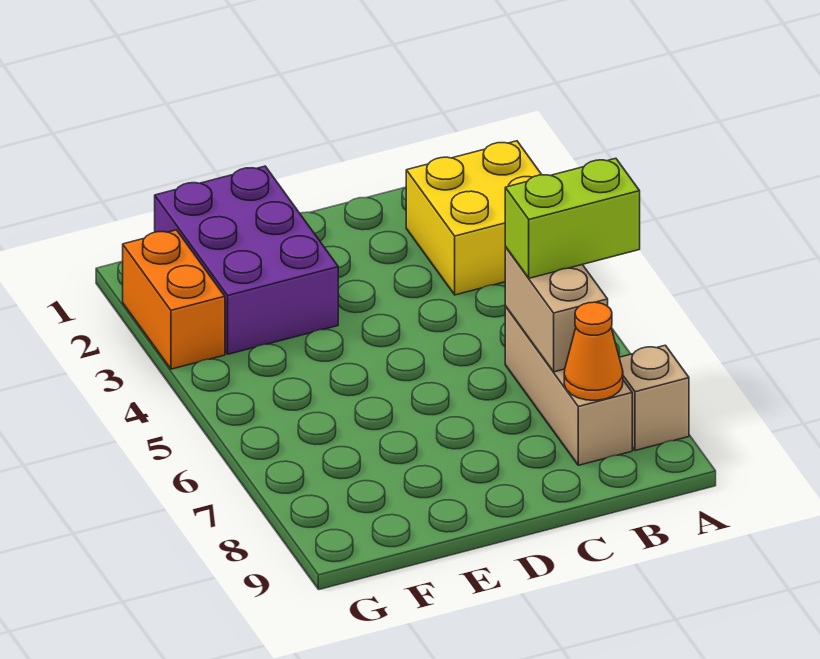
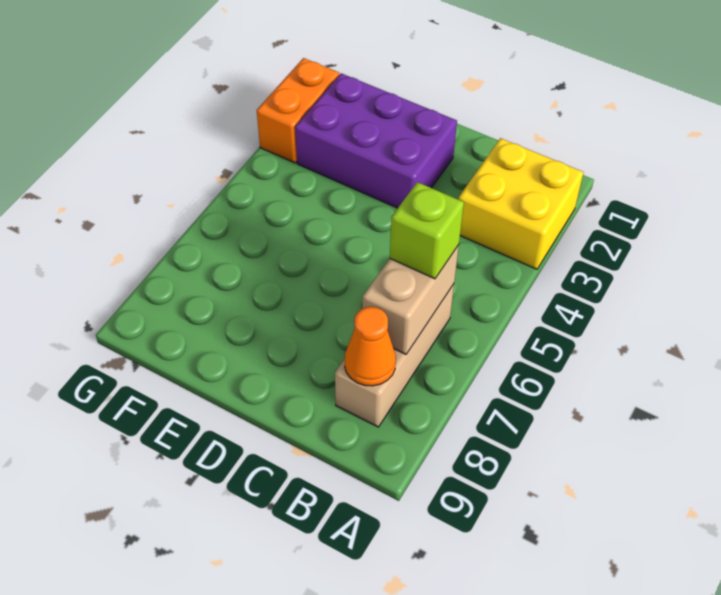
lime 1x2 brick [505,158,640,278] -> lime 1x1 brick [390,182,464,279]
tan 1x1 brick [619,345,689,451] -> none
purple 2x3 brick [155,166,338,354] -> purple 2x3 brick turned to [295,73,457,208]

